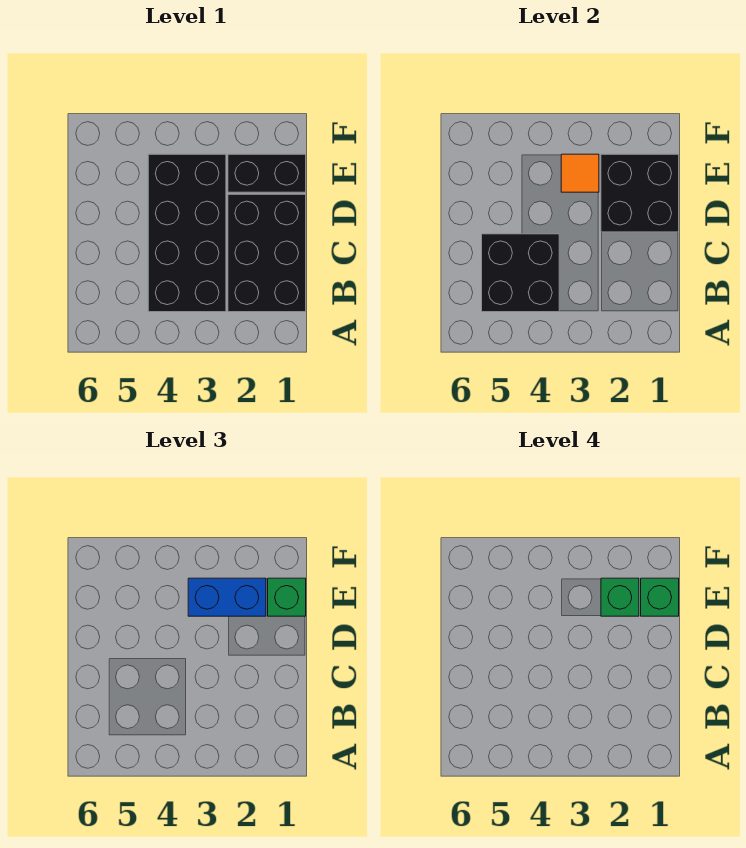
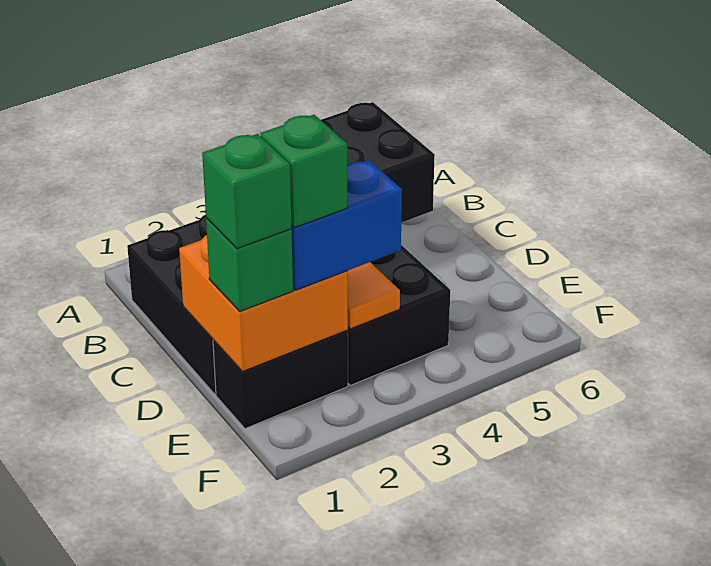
black 2x2 brick [601,154,679,232] -> orange 2x2 brick [179,235,348,371]

